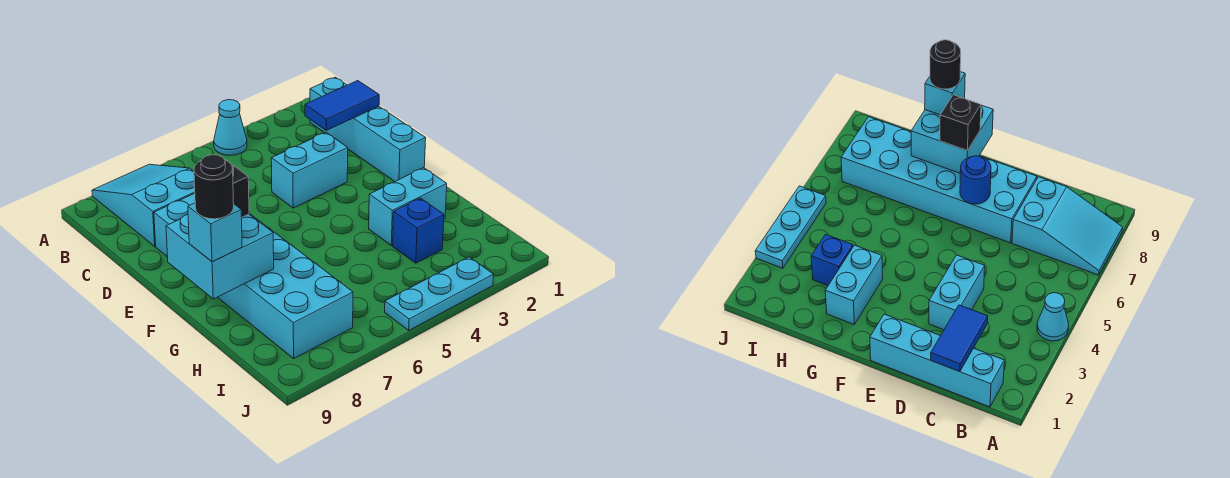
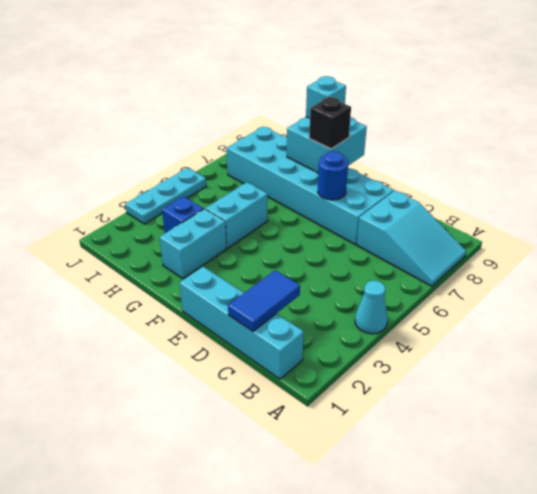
cyan 1x2 brick [271,133,348,208] -> cyan 1x2 brick moved to [206,182,267,248]
black 1x1 round brick [194,155,234,219] -> none

